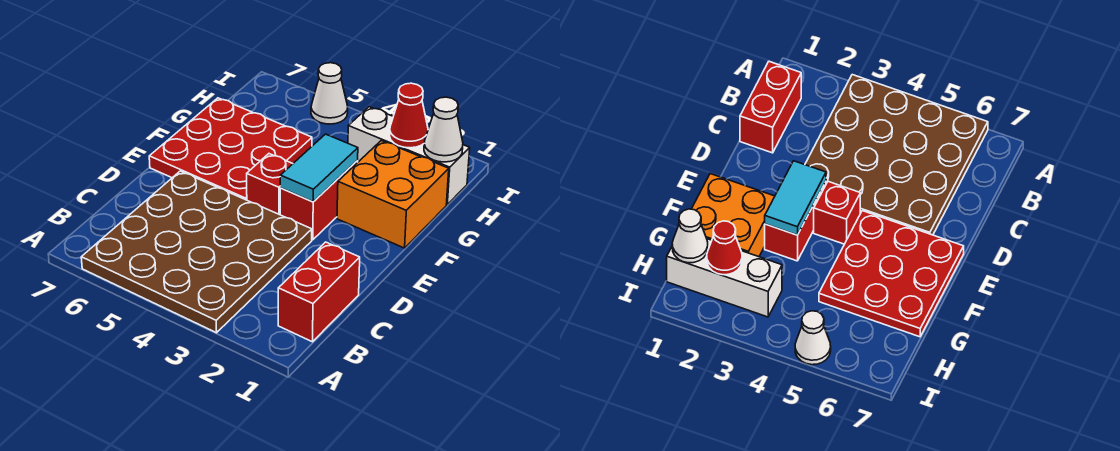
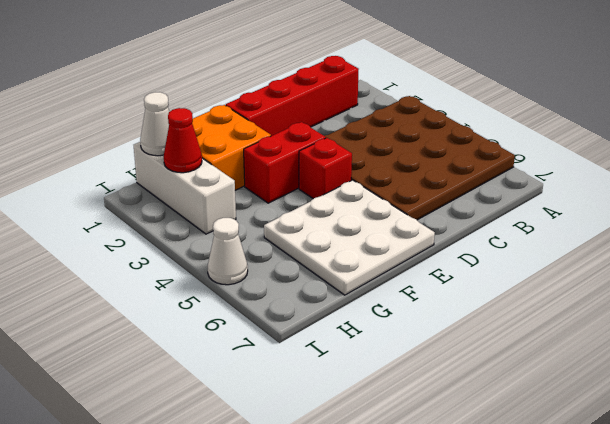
red 1x2 brick [278,242,360,342] -> red 1x4 brick [226,56,359,136]
cyan 1x2 tile [280,134,358,202] -> none
red 3x3 plate [149,98,312,200] -> white 3x3 plate [264,180,435,295]

